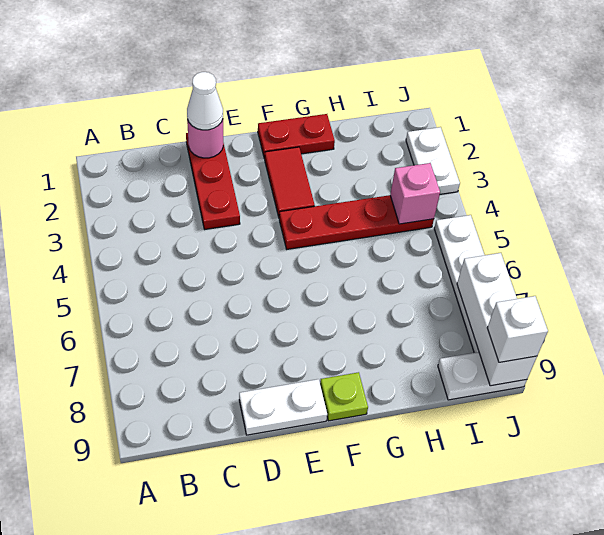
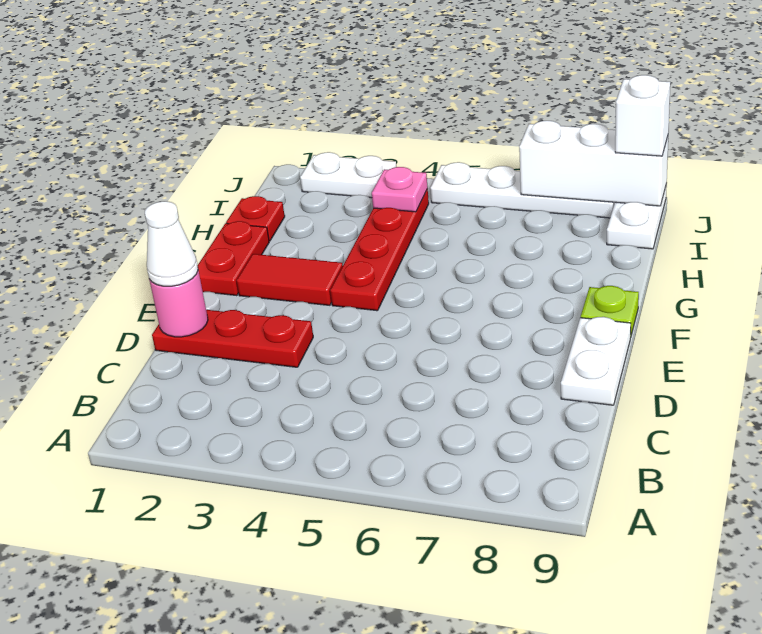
none -> red 1x1 plate [226,196,285,241]
pink 1x1 brick [390,163,440,224] -> pink 1x1 plate [372,167,428,212]

